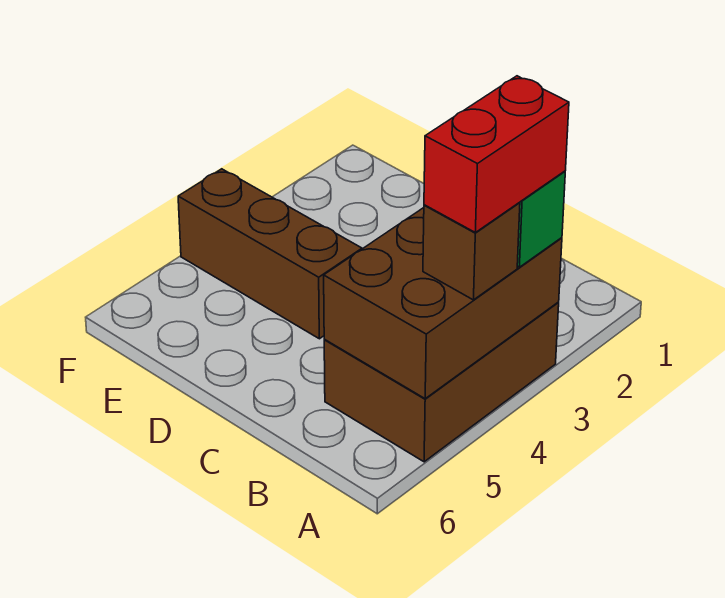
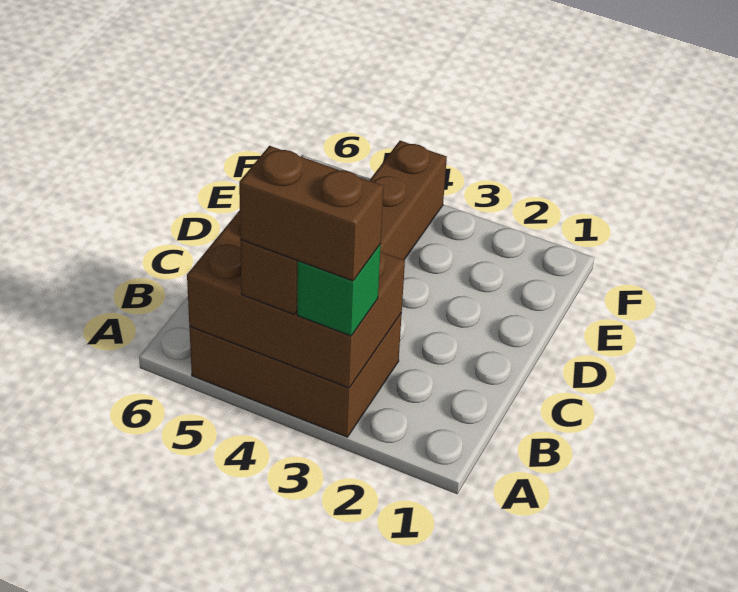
red 1x2 brick [424,76,569,232] -> brown 1x2 brick [239,146,384,281]

